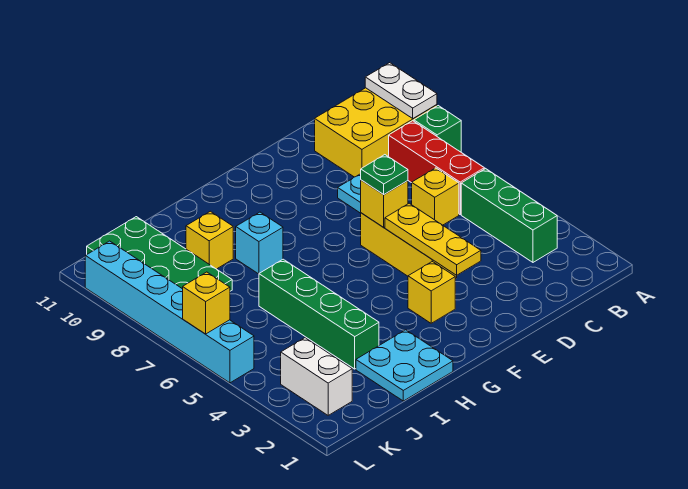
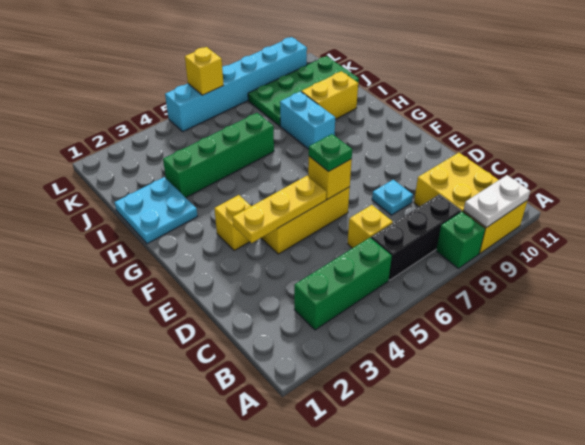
red 1x3 brick [389,121,484,214] -> black 1x3 brick [371,195,461,280]
cyan 1x1 brick [236,212,283,274] -> cyan 1x2 brick [280,91,335,149]
yellow 1x1 brick [186,211,233,269] -> yellow 1x2 brick [301,71,358,119]
white 1x2 brick [281,338,352,415] -> none

